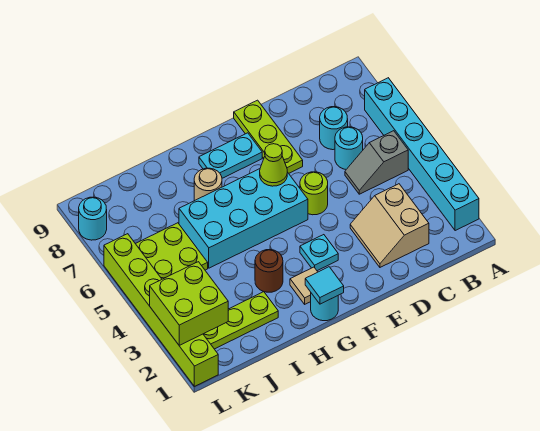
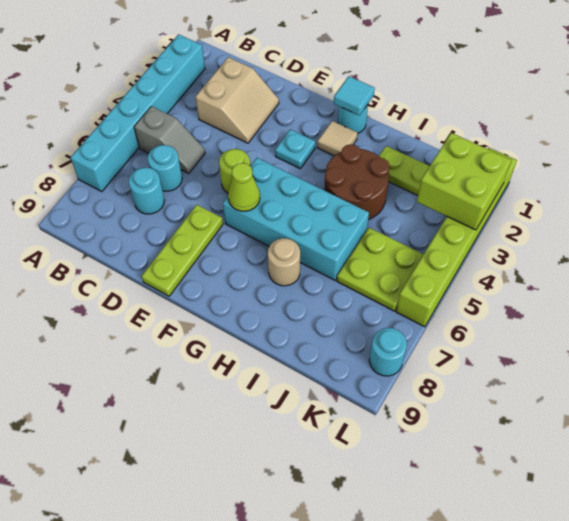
cyan 1x2 plate [199,133,262,178] -> none
brown 1x1 round brick [255,250,283,292] -> brown 2x2 round brick [324,144,390,220]

